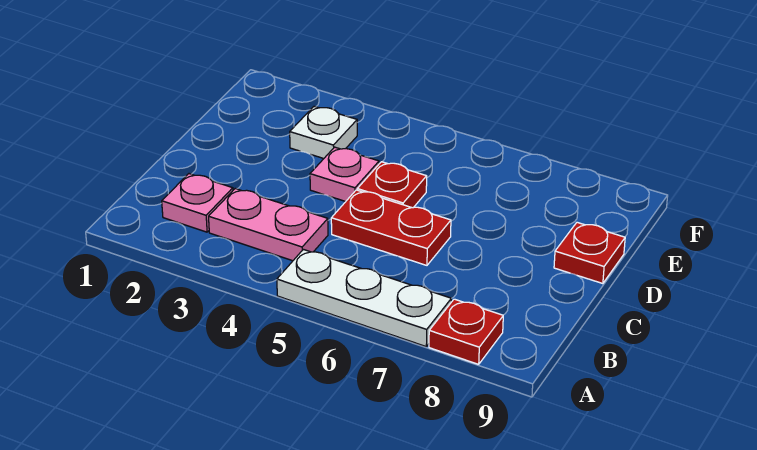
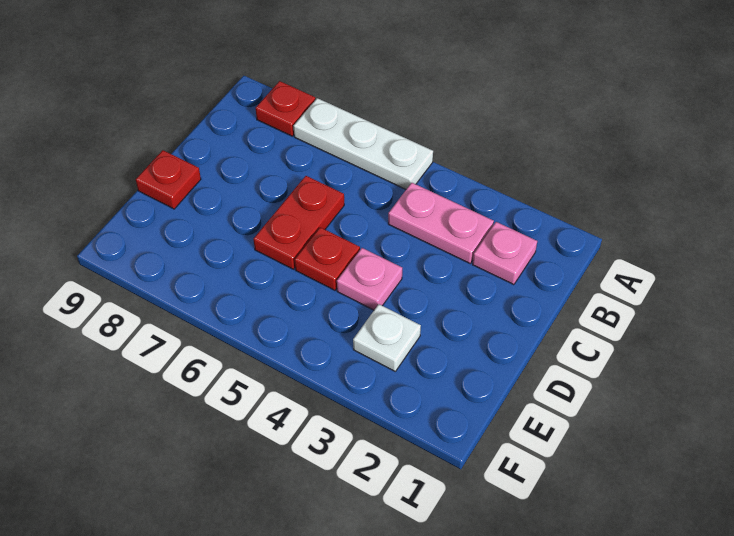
red 1x2 plate [331,190,451,265] -> red 1x2 plate turned to [254,176,344,269]

